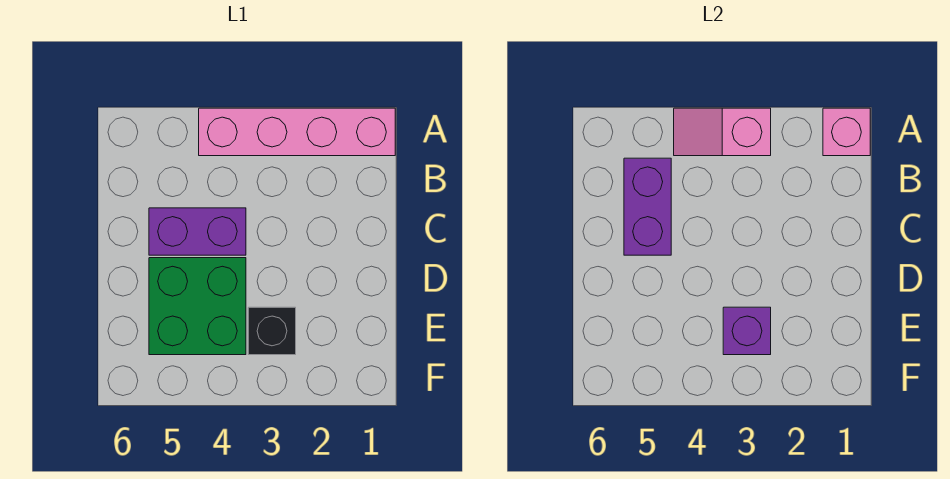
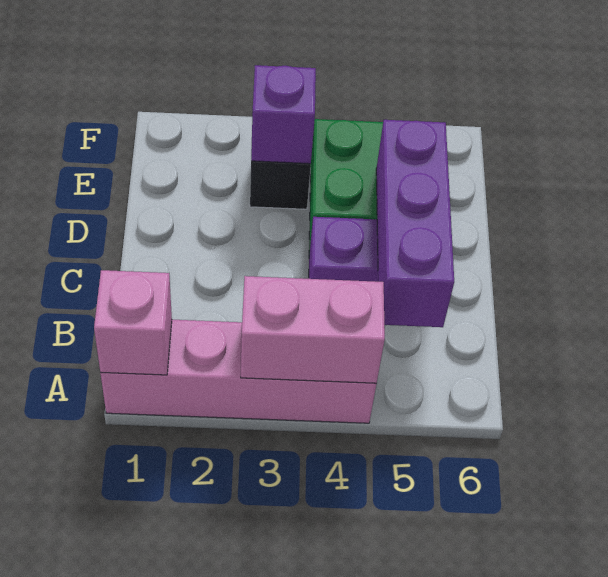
pink 1x2 slope [674,108,771,156] -> pink 1x2 brick [241,276,385,383]
purple 1x2 brick [624,158,671,255] -> purple 1x3 brick [376,120,454,327]

